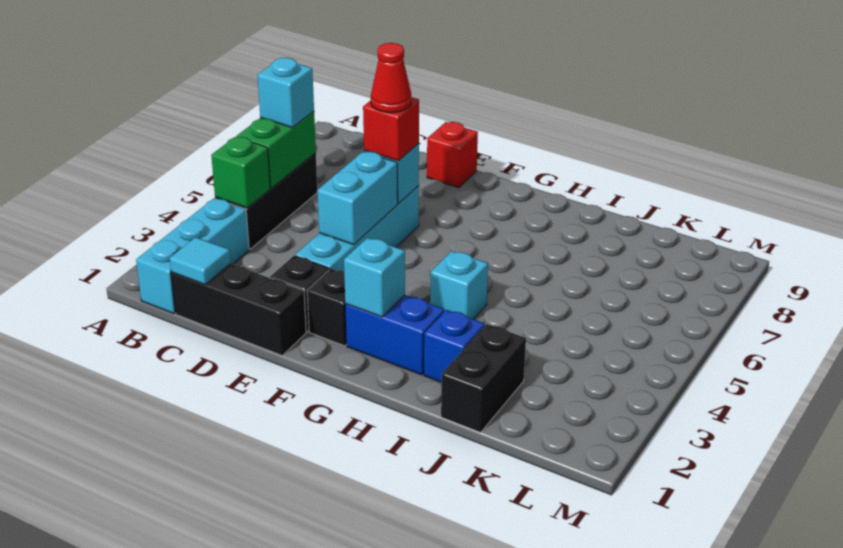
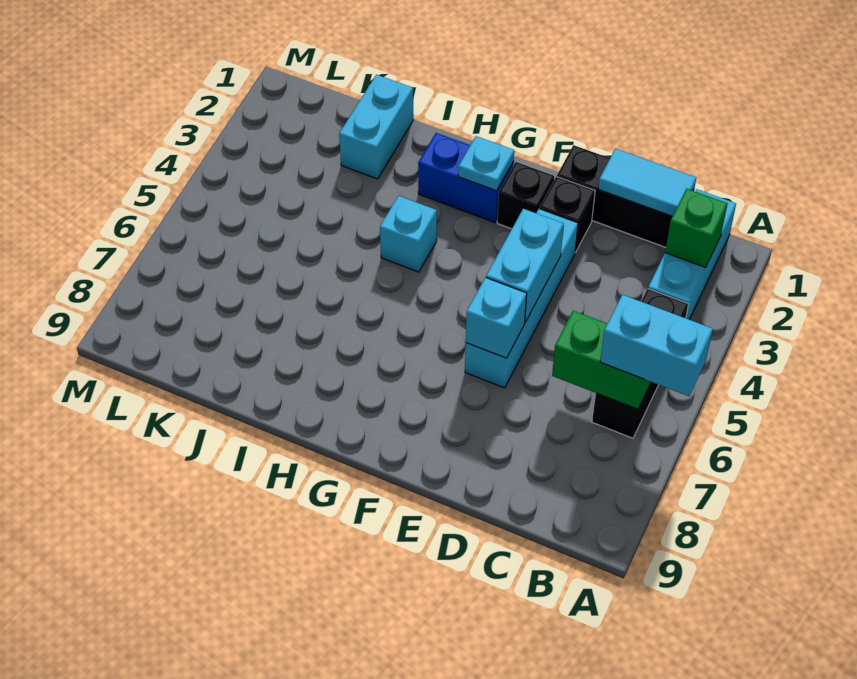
green 1x1 brick [211,137,270,208] -> green 1x1 brick moved to [665,189,728,267]
green 1x2 brick [236,111,316,188] -> green 1x2 brick turned to [552,311,651,409]
cyan 1x1 brick [258,58,314,128] -> cyan 1x2 brick [600,295,713,396]
cyan 1x1 tile [170,237,231,284] -> cyan 1x2 tile [598,149,696,216]
red 1x1 brick [363,97,419,161] -> none
red 1x1 cone [371,43,411,113] -> none
red 1x1 brick [427,122,478,188] -> none
cyan 1x1 brick [344,238,405,317] -> cyan 1x1 plate [458,136,514,191]
blue 1x1 brick [424,310,485,382] -> none
black 1x2 brick [441,324,526,432] -> cyan 1x2 brick [339,75,413,179]

